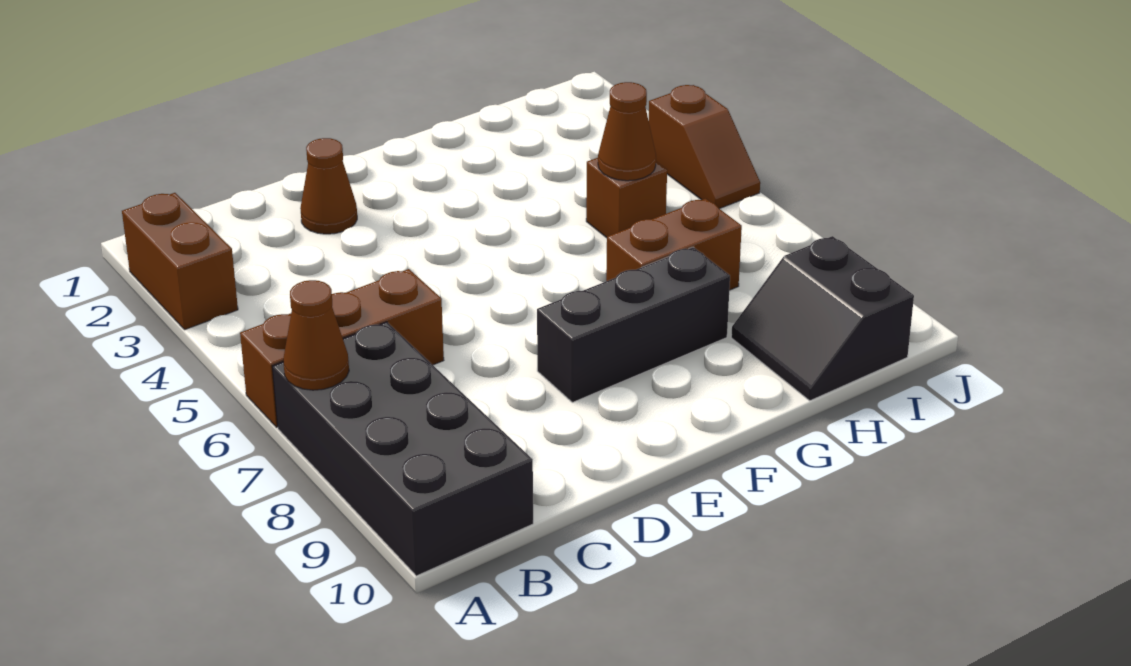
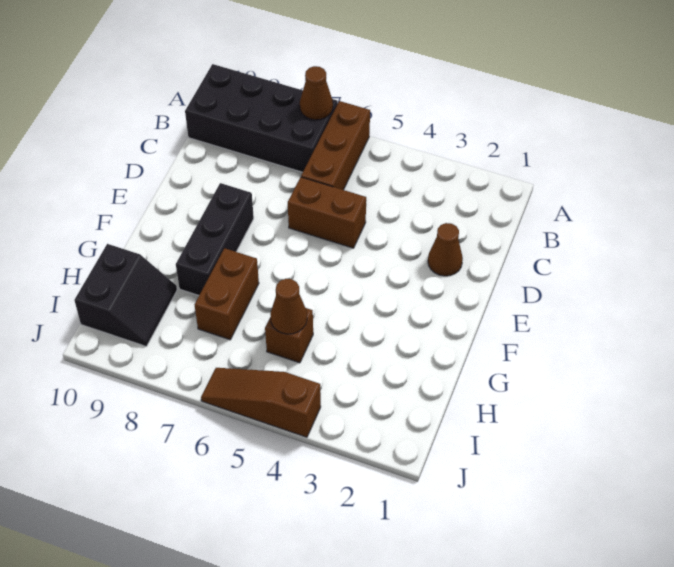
brown 1x2 brick [122,193,238,330] -> brown 1x2 brick moved to [288,177,366,248]
black 2x2 slope [731,236,914,401] -> black 2x2 slope turned to [74,244,177,346]
brown 1x2 slope [649,85,760,209] -> brown 1x3 slope [201,368,321,437]

